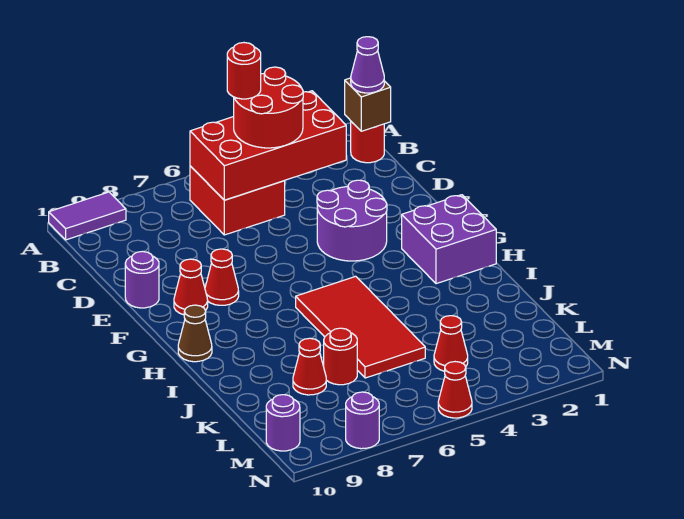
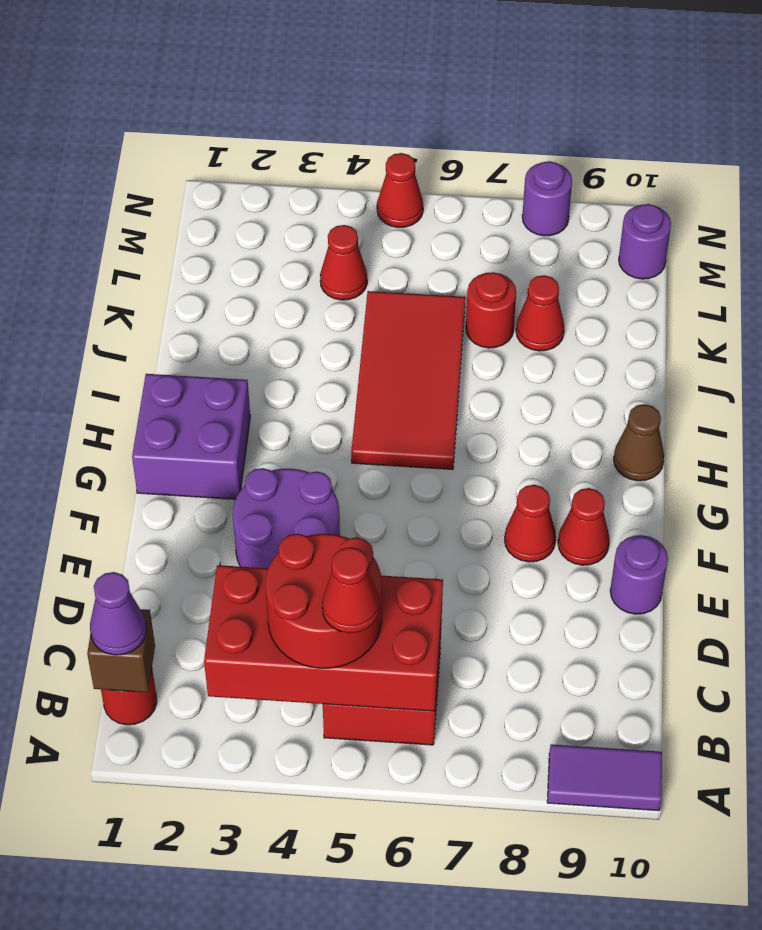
red 1x1 round brick [227,43,261,99] -> red 1x1 cone [322,547,379,633]

